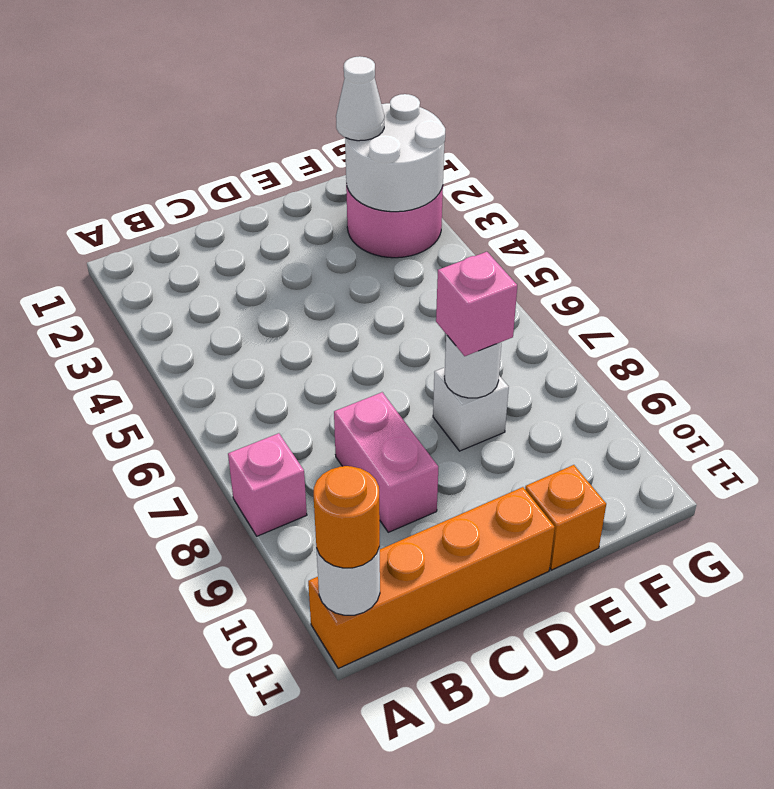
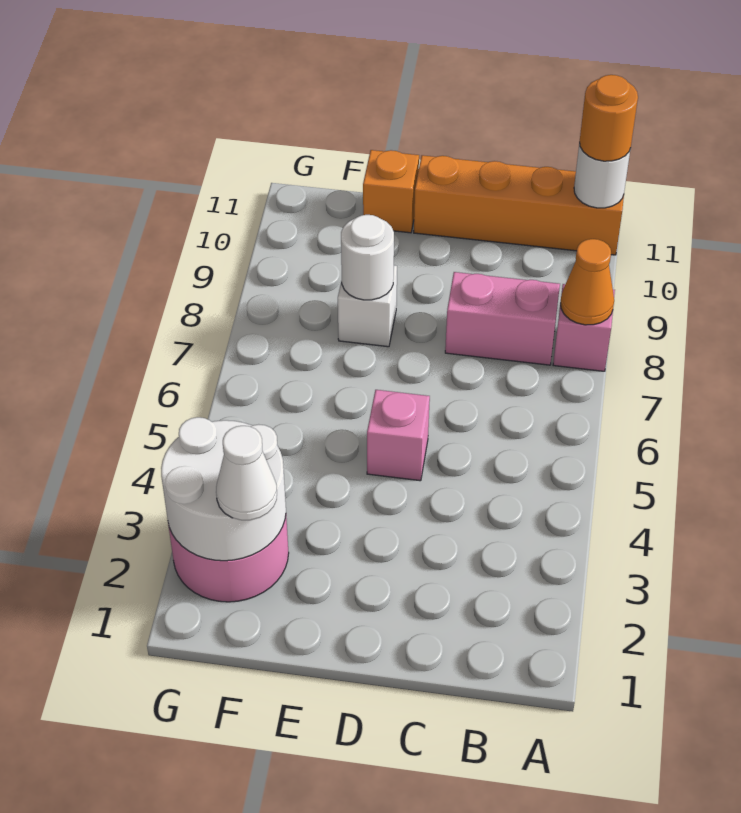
none -> orange 1x1 cone [560,239,614,325]
pink 1x2 brick [334,392,438,532] -> pink 1x2 brick turned to [445,272,560,365]
pink 1x1 brick [436,252,517,356] -> pink 1x1 brick moved to [367,390,430,481]

